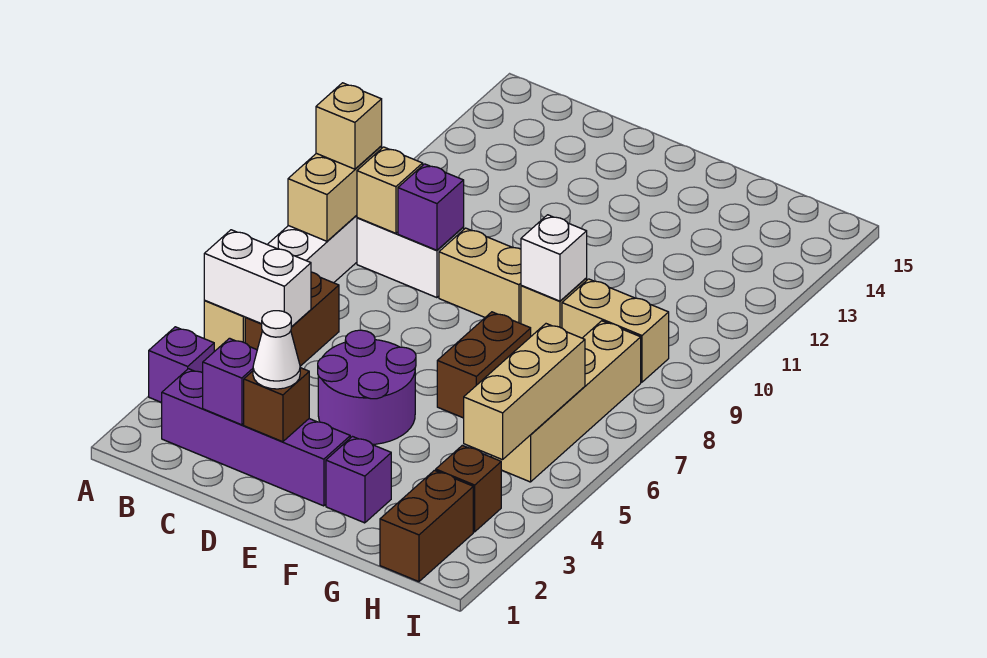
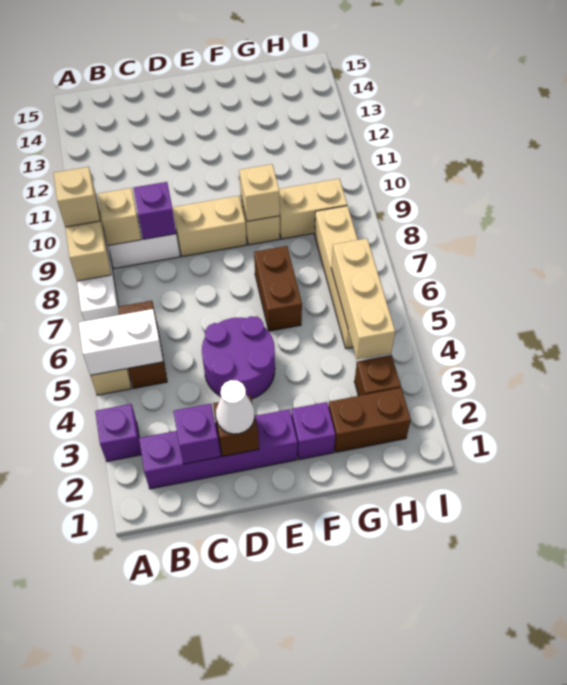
white 1x1 brick [521,215,587,301] -> tan 1x1 brick [239,164,280,221]
brown 1x2 brick [380,470,473,582] -> brown 1x2 brick turned to [328,388,411,452]

